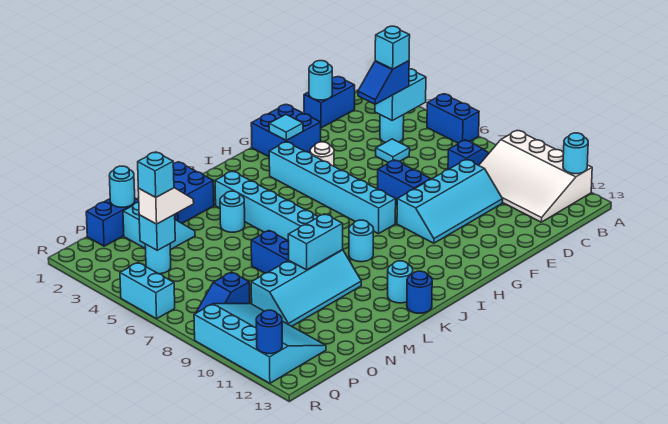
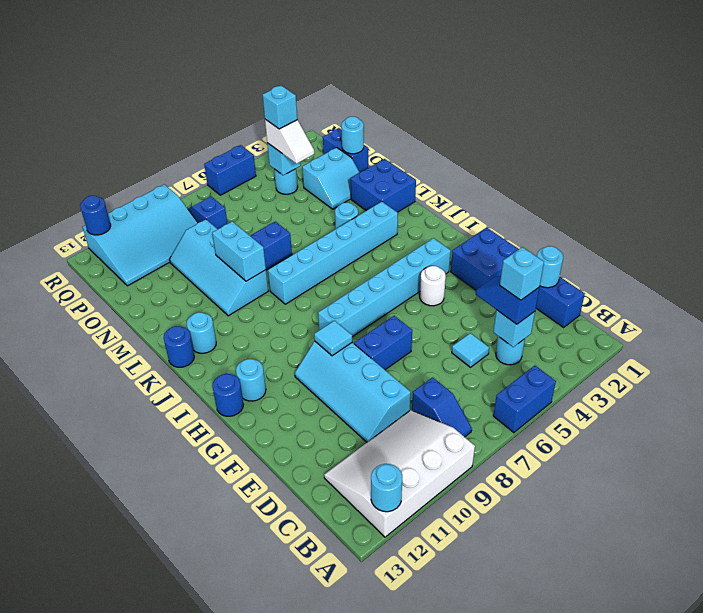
cyan 1x2 brick [375,69,426,120] -> cyan 1x1 brick [493,310,535,347]
cyan 1x1 tile [269,115,303,140] -> cyan 1x1 tile moved to [314,321,352,356]
none -> blue 1x1 round brick [212,374,243,416]
cyan 1x1 round brick [349,220,374,262] -> cyan 1x1 round brick moved to [236,359,266,401]
cyan 1x2 brick [120,263,175,319] -> blue 1x2 brick [204,145,256,195]

